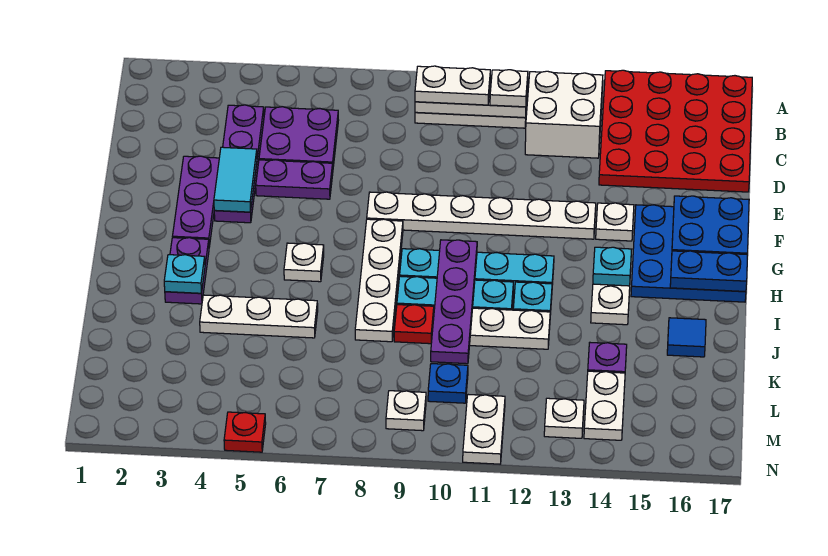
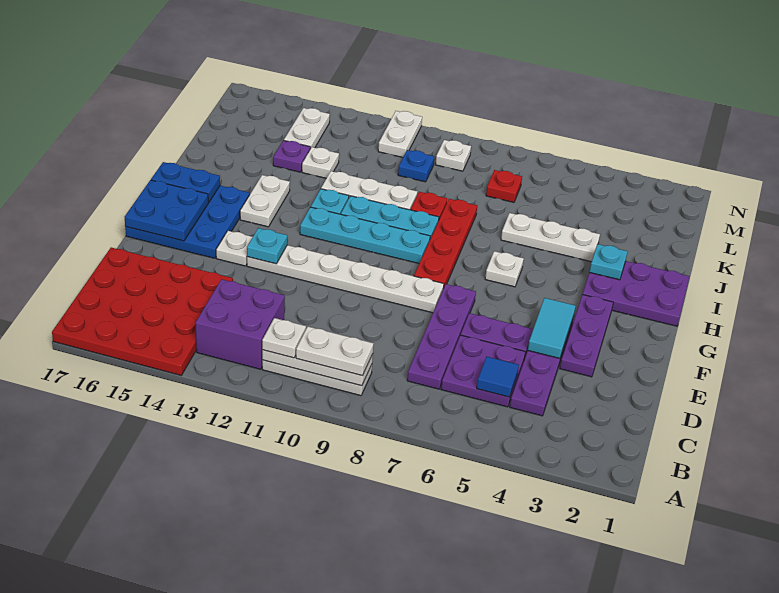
white 2x2 brick [525,71,603,158] -> purple 2x2 brick [196,279,285,369]
white 1x4 plate [355,219,403,342] -> red 1x4 plate [414,199,477,286]
purple 1x2 plate [165,238,209,304] -> purple 2x3 plate [583,261,690,326]
purple 1x4 plate [431,240,477,364] -> purple 1x4 plate moved to [407,284,476,389]
cyan 1x1 plate [593,247,632,286] -> cyan 1x1 plate moved to [247,228,287,264]
blue 1x1 tile [667,318,706,357] -> blue 1x1 tile moved to [477,357,519,397]
white 1x1 plate [544,398,584,438] -> white 1x1 plate moved to [302,147,339,178]
red 1x1 plate [224,412,266,452] -> red 1x1 plate moved to [486,170,522,202]

